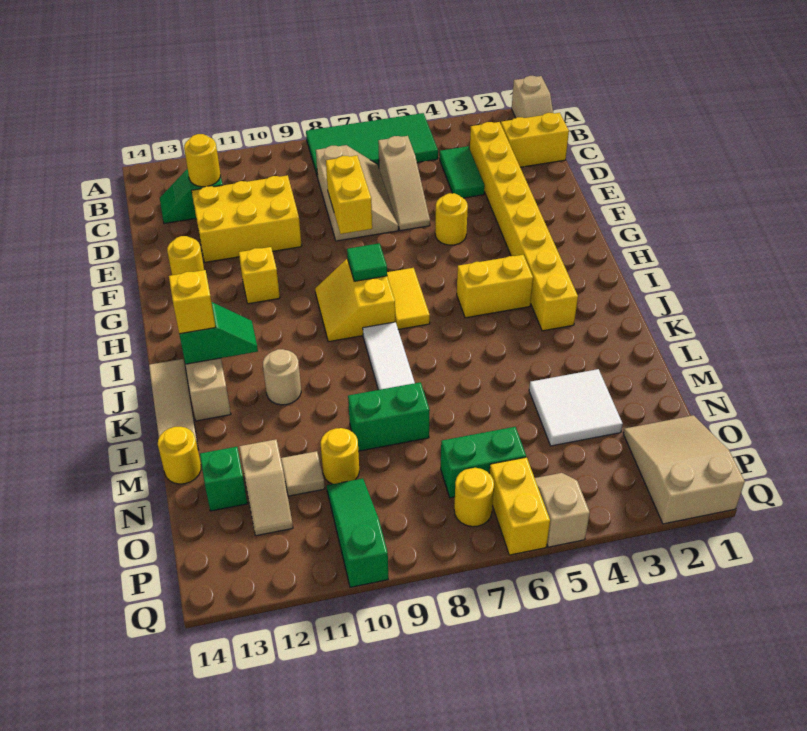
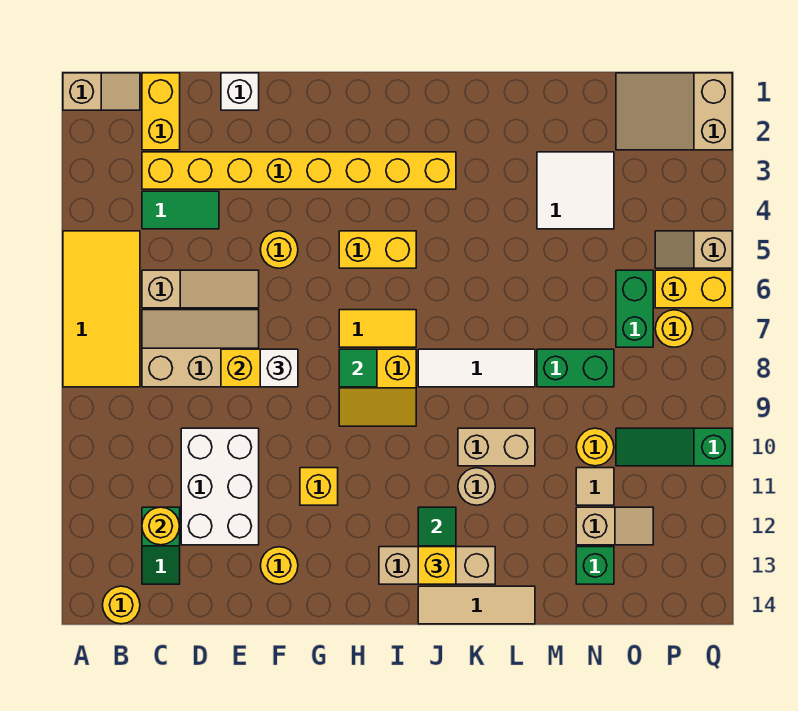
green 2x4 tile [306,113,438,177] -> yellow 2x4 tile [63,231,140,387]
yellow 2x3 brick [192,175,302,262] -> white 2x3 brick [181,428,259,545]
none -> white 1x1 brick [221,73,259,110]
none -> white 1x1 brick [260,349,298,387]
yellow 1x2 brick [457,255,533,318] -> yellow 1x2 brick turned to [339,231,416,268]
none -> tan 1x2 brick [458,428,535,466]
green 1x2 brick [348,382,430,451] -> green 1x2 brick turned to [537,349,614,387]
yellow 1x1 round brick [158,427,201,484] -> yellow 1x1 round brick moved to [103,586,140,624]

